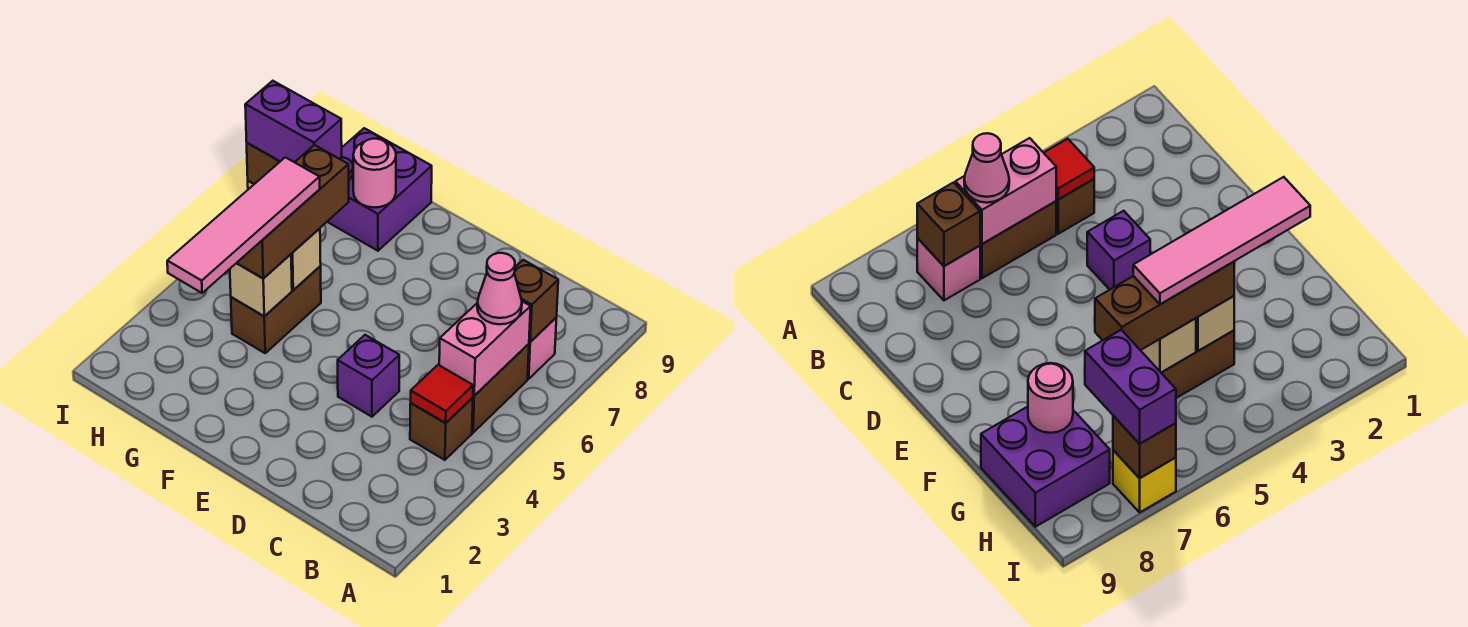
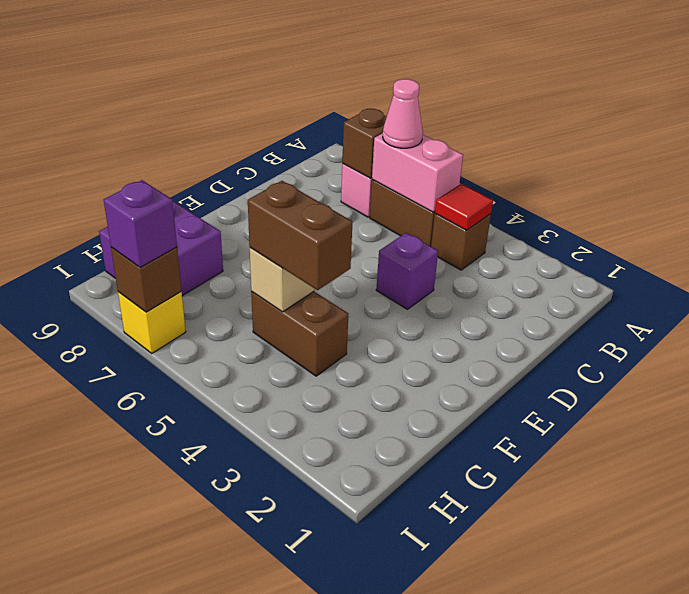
pink 1x4 tile [167,157,320,293] -> none
tan 1x1 brick [230,254,292,316] -> none
brown 1x3 brick [237,145,349,278] -> brown 1x2 brick [248,181,353,290]
pink 1x1 round brick [353,139,396,208] -> none
purple 1x2 brick [245,81,342,162] -> purple 1x1 brick [104,180,177,267]

